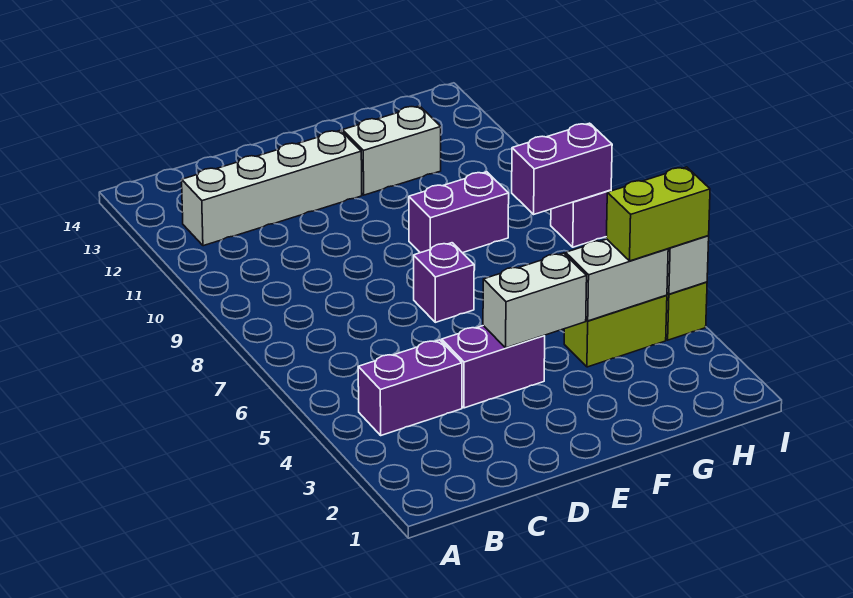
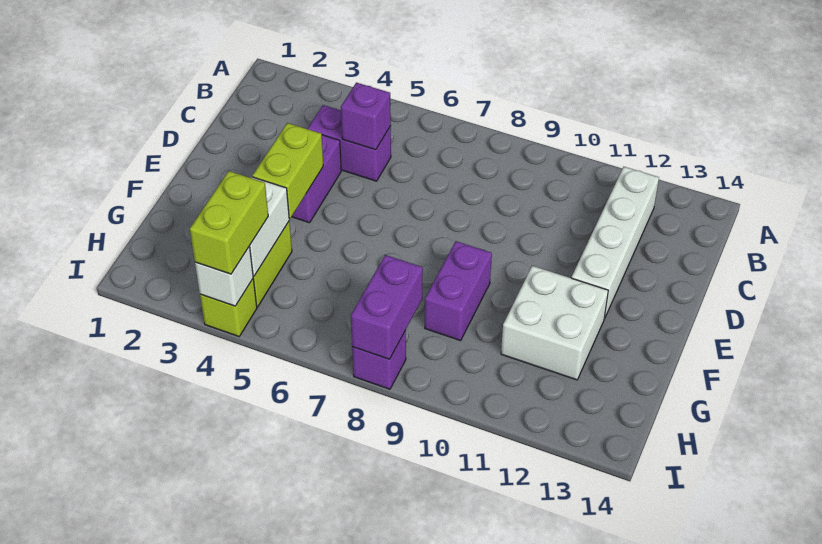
purple 1x2 brick [358,340,462,435] -> purple 1x2 brick turned to [307,105,391,181]
white 1x2 brick [483,253,587,348] -> lime 1x2 brick [252,123,323,219]
purple 1x1 brick [414,243,474,322] -> purple 1x1 brick moved to [341,83,391,150]
white 1x2 brick [343,106,441,195] -> white 2x2 brick [501,266,608,380]

